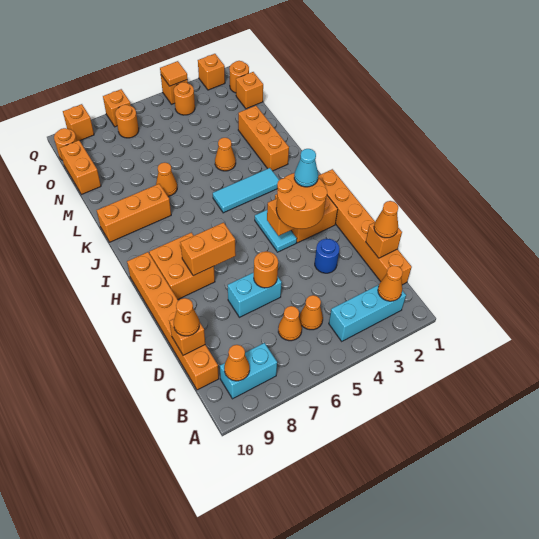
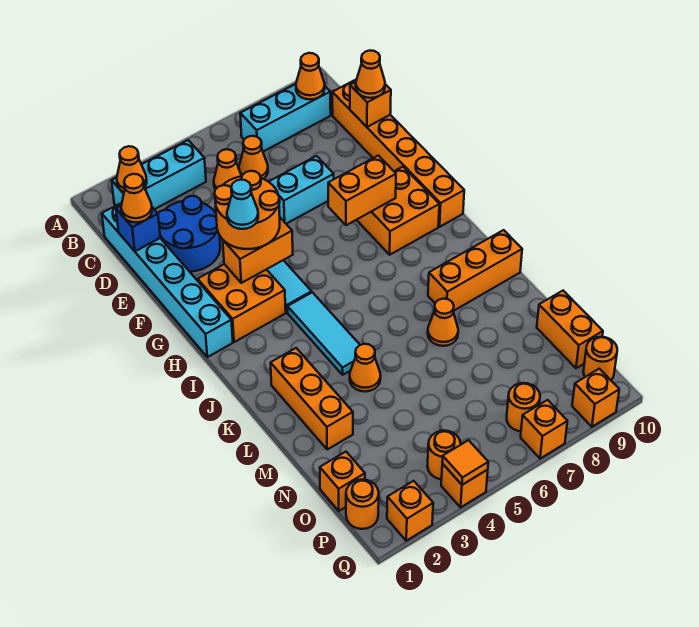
cyan 1x2 brick [220,343,277,399] -> cyan 1x3 brick [240,84,331,151]
orange 1x6 brick [318,169,412,285] -> cyan 1x6 brick [102,203,233,357]
orange 1x1 brick [366,222,402,258] -> blue 1x1 brick [116,206,160,251]
blue 1x1 round brick [315,239,339,273] -> blue 2x2 round brick [158,196,220,272]
orange 1x1 round brick [254,251,278,288] -> none
cyan 1x3 tile [213,168,279,213] -> cyan 1x3 tile turned to [288,292,360,375]

